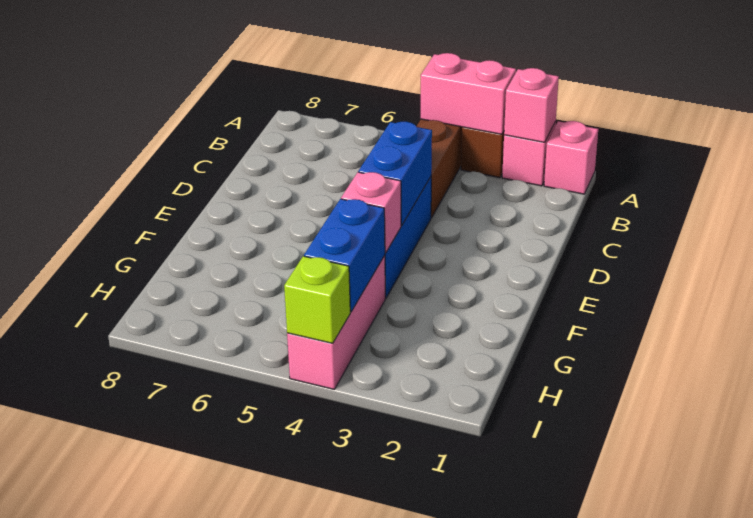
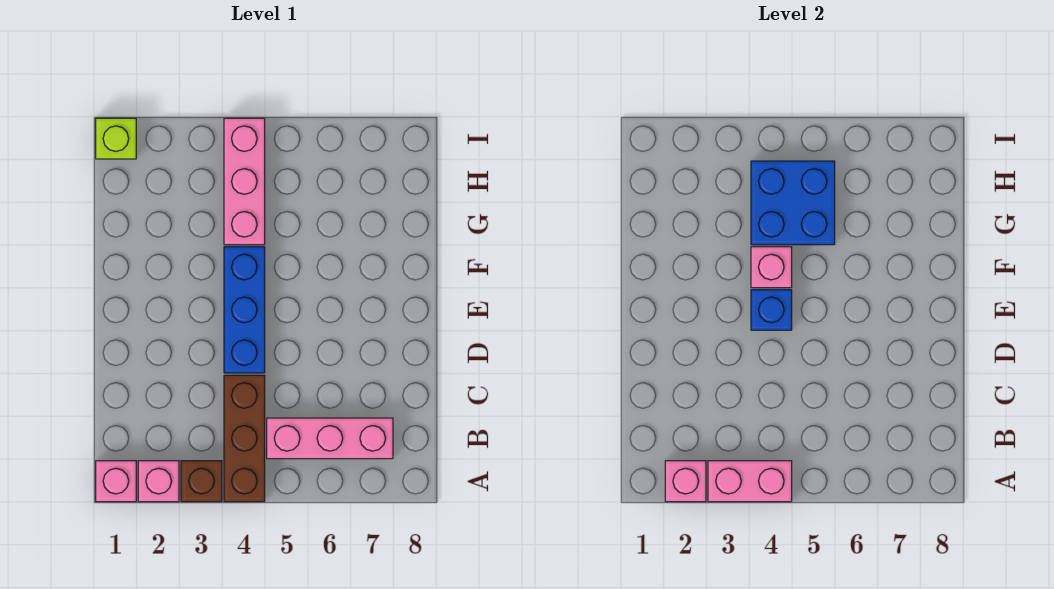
none -> pink 1x3 brick [267,418,393,459]
blue 1x2 brick [358,122,432,226] -> blue 1x1 brick [751,290,792,330]
blue 1x2 brick [304,199,385,312] -> blue 2x2 brick [751,161,835,245]
lime 1x1 brick [284,256,350,343] -> lime 1x1 brick moved to [96,118,136,159]

